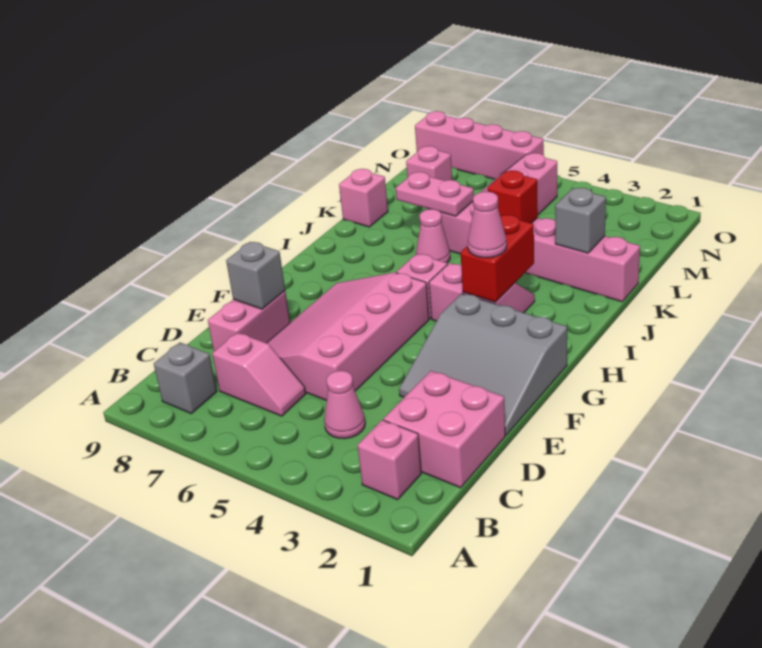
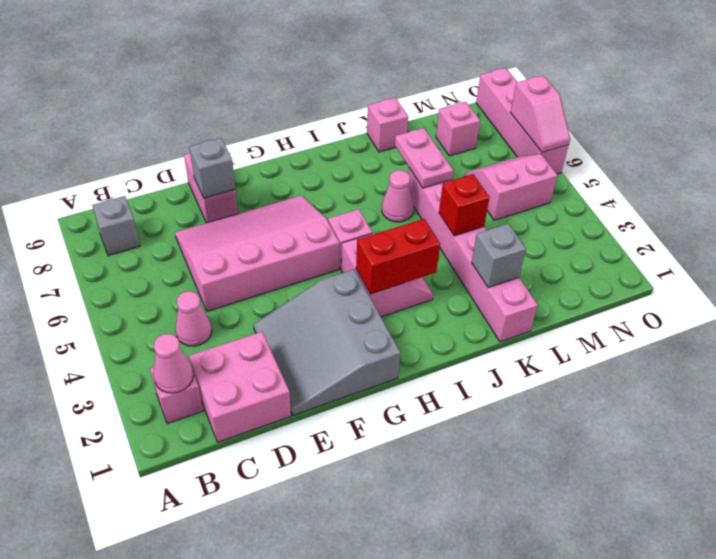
pink 1x2 slope [212,332,306,416] -> pink 1x2 slope moved to [510,75,570,152]
pink 1x2 brick [208,291,290,351] -> pink 1x2 brick turned to [184,153,238,223]
pink 1x1 cone [468,192,507,258] -> pink 1x1 cone moved to [153,334,193,393]

